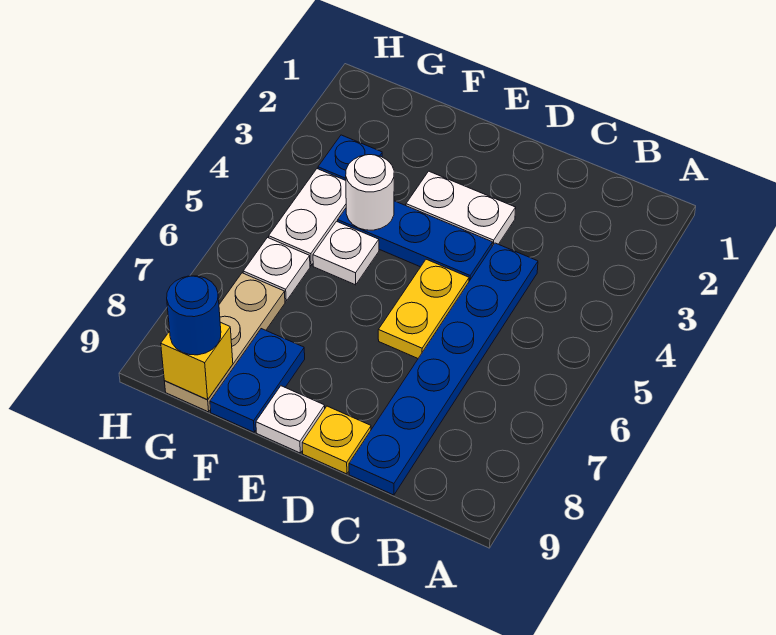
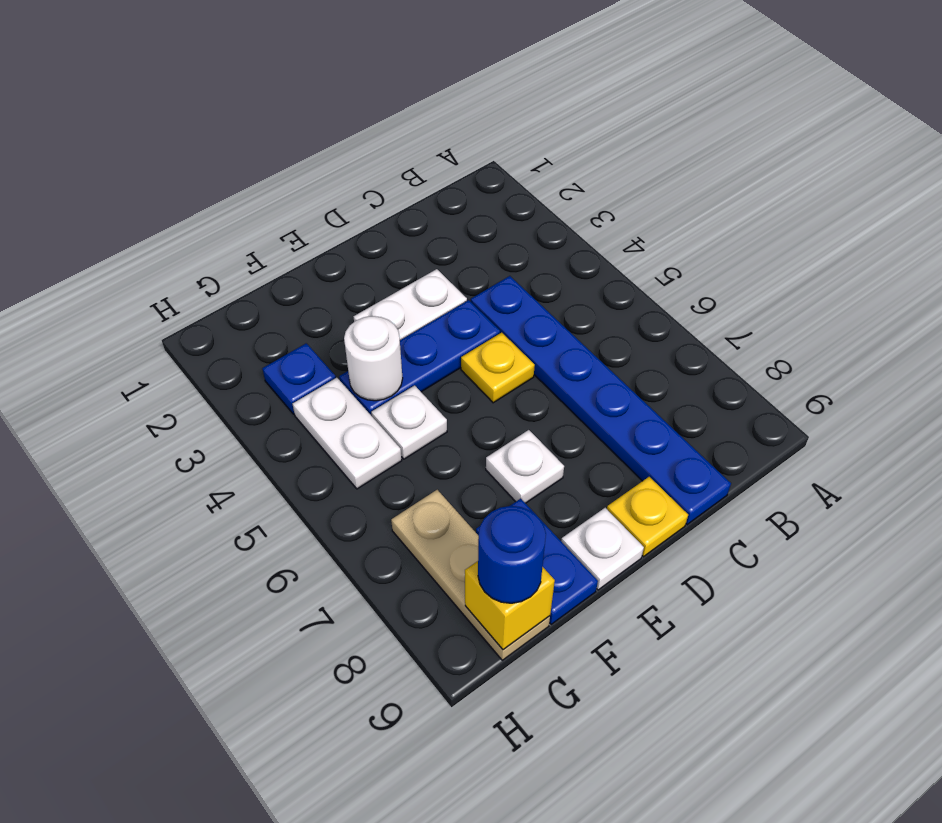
yellow 1x2 plate [378,259,469,358] -> yellow 1x1 plate [461,333,535,403]
white 1x1 plate [243,238,310,301] -> white 1x1 plate moved to [486,430,564,503]

